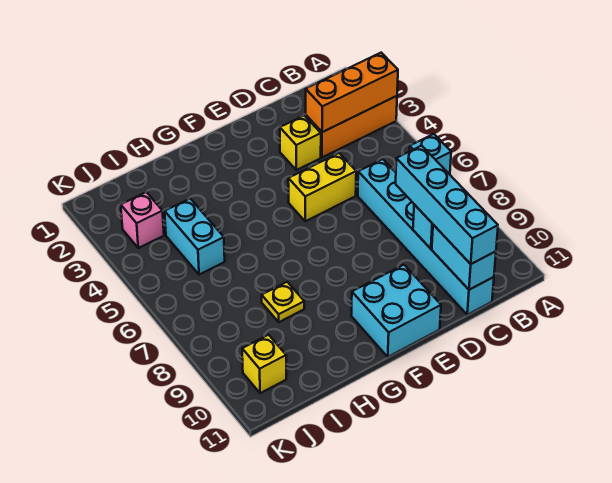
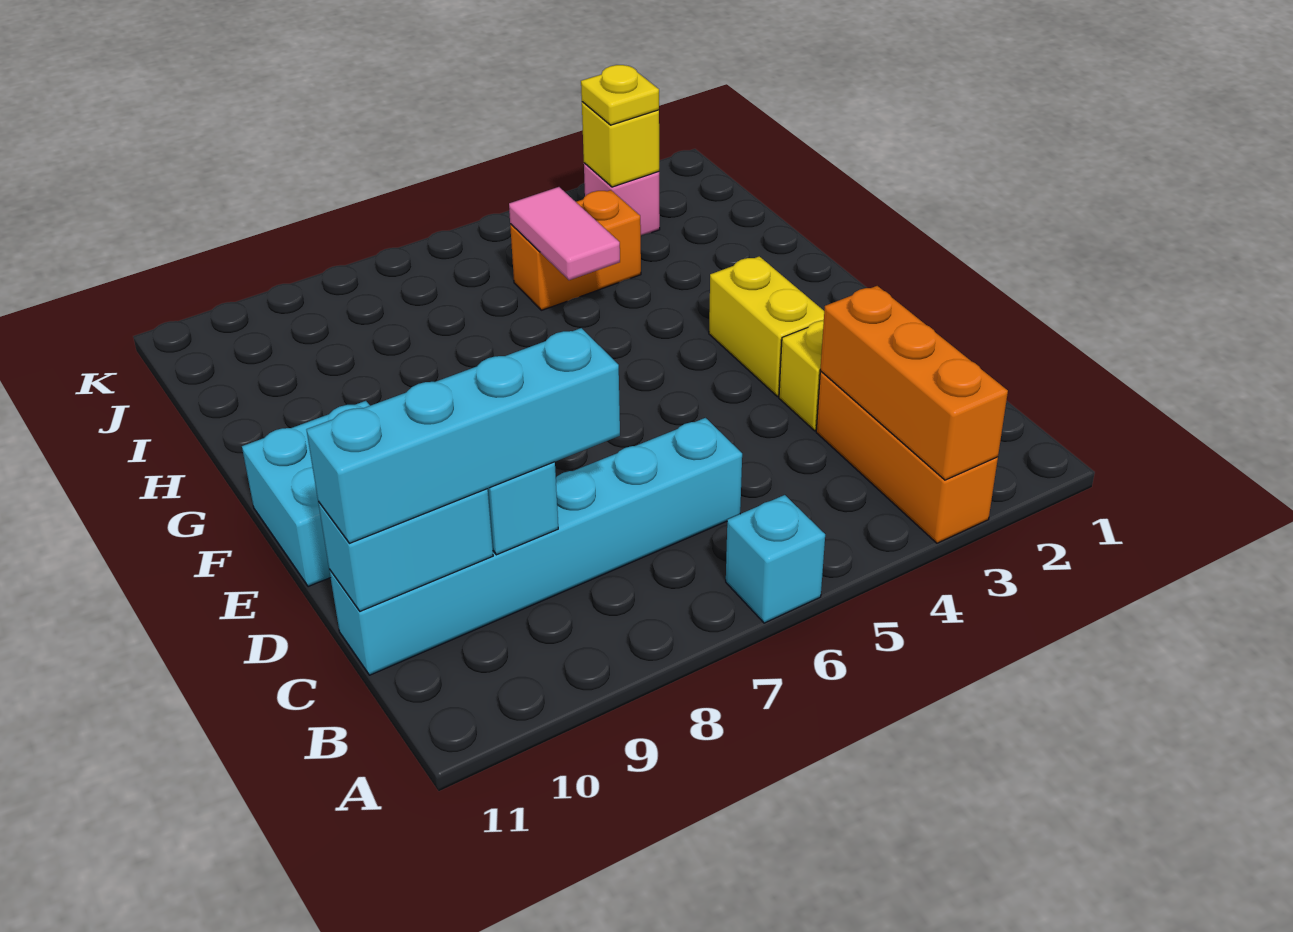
yellow 1x2 brick [288,153,356,221] -> yellow 1x2 brick moved to [709,256,824,397]
none -> pink 1x2 tile [509,187,620,280]
yellow 1x1 plate [262,282,304,322] -> yellow 1x1 plate moved to [581,65,659,125]
cyan 1x2 brick [165,199,225,275] -> orange 1x2 brick [510,190,641,310]
yellow 1x1 brick [242,335,286,393] -> yellow 1x1 brick moved to [582,102,659,187]

